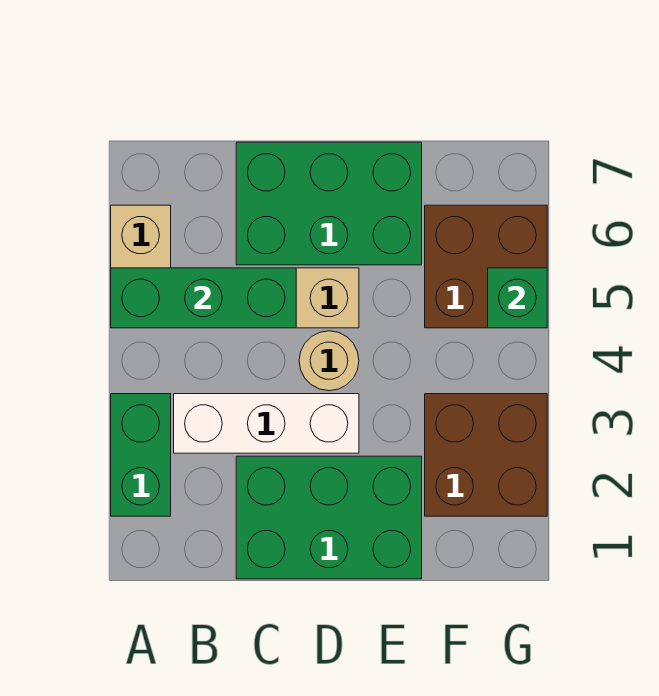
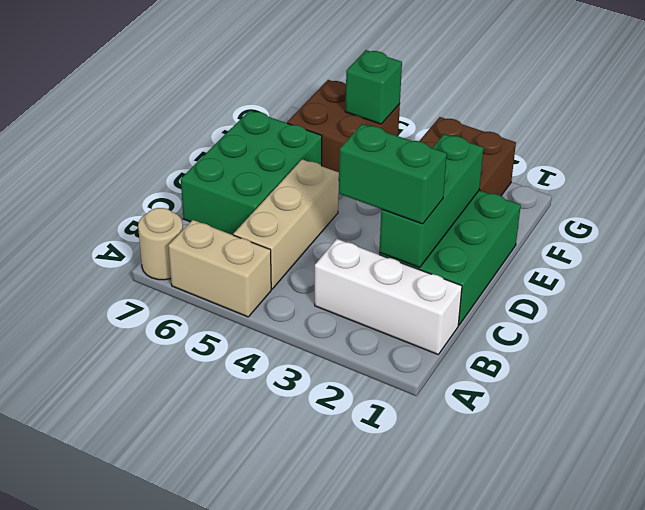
green 1x2 brick [111,394,171,516] -> green 1x2 brick moved to [339,124,447,224]
green 1x3 brick [111,268,296,328] -> green 1x3 brick moved to [379,134,484,267]
white 1x3 brick [174,394,359,453] -> white 1x3 brick turned to [315,239,462,354]
tan 1x1 round brick [299,331,359,391] -> tan 1x1 round brick moved to [138,208,183,280]

